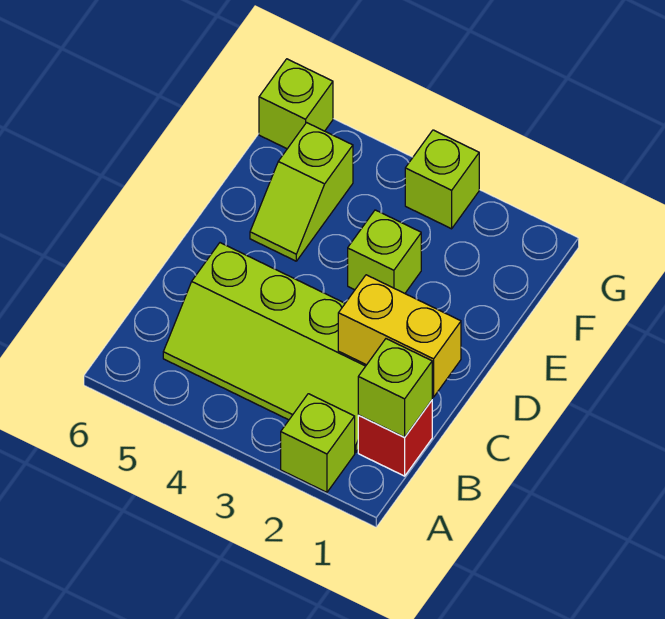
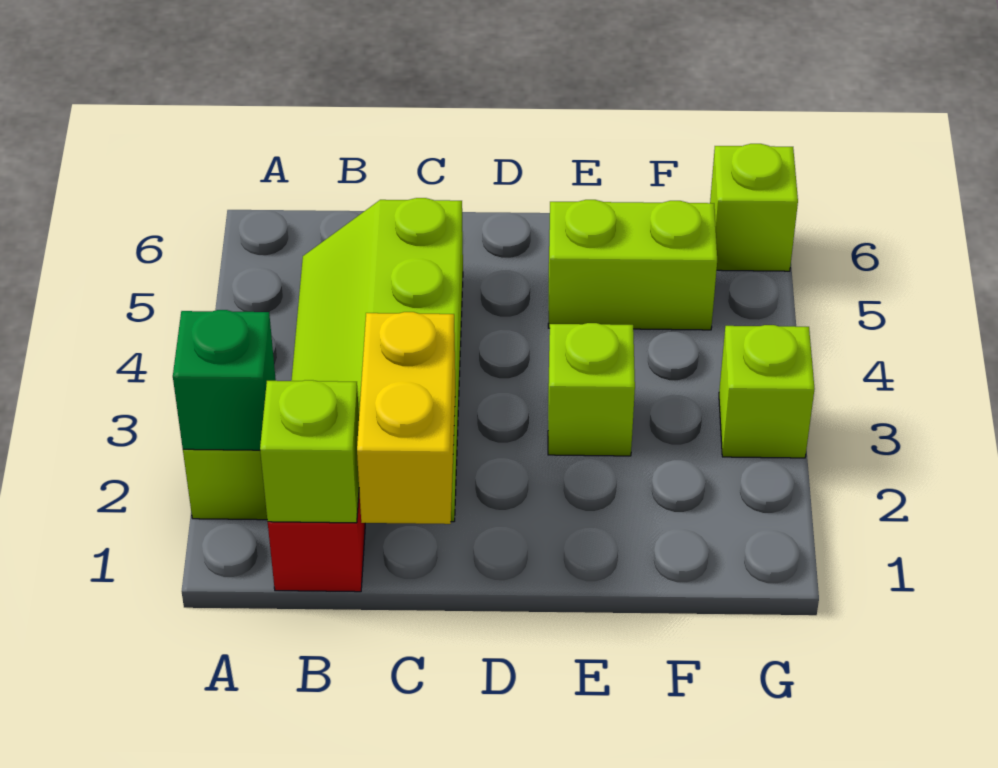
none -> green 1x1 brick [173,310,276,450]
lime 1x2 slope [250,123,353,261] -> lime 1x2 brick [548,200,717,330]

